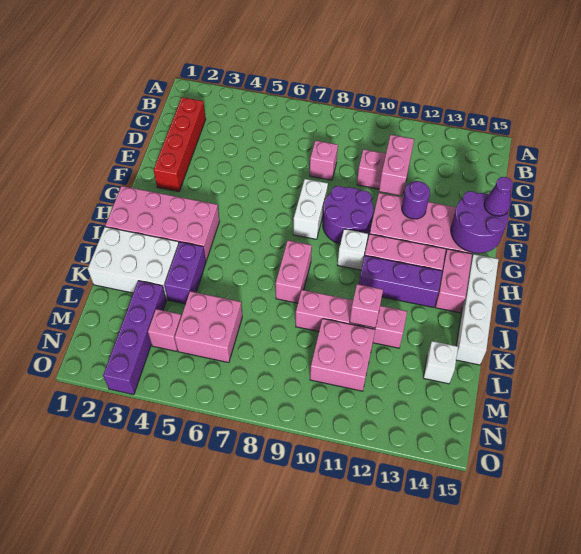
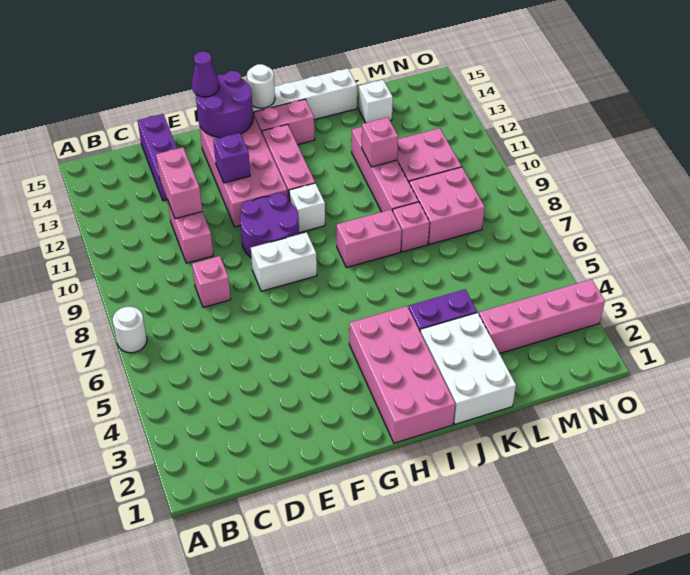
none -> white 1x1 round brick [113,307,147,353]
red 1x4 brick [154,97,206,192] -> none
pink 1x2 brick [379,135,414,196] -> pink 1x2 brick turned to [156,147,202,219]
purple 1x1 round brick [402,181,430,219] -> purple 1x1 brick [213,133,250,183]
none -> white 1x1 round brick [247,64,275,108]
purple 1x3 brick [359,256,442,307] -> purple 1x3 brick moved to [138,114,177,201]
purple 1x4 brick [103,281,166,395] -> pink 1x4 brick [479,279,605,353]
pink 2x2 brick [175,291,242,363] -> pink 2x2 brick moved to [409,167,485,244]
pink 1x1 brick [148,309,181,351] -> pink 1x1 brick moved to [393,202,430,252]

